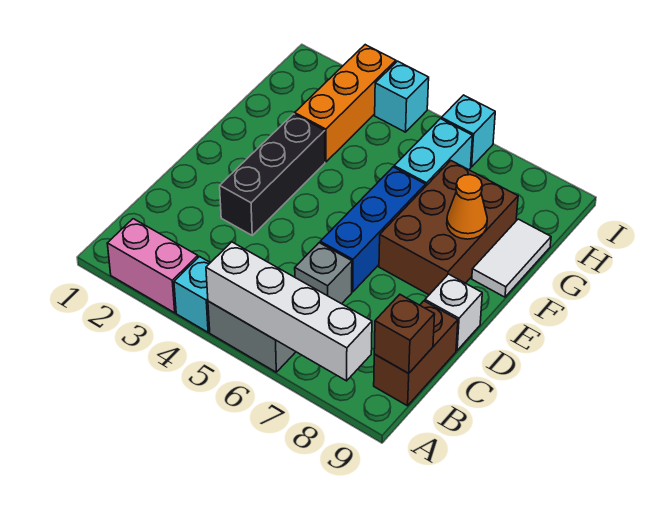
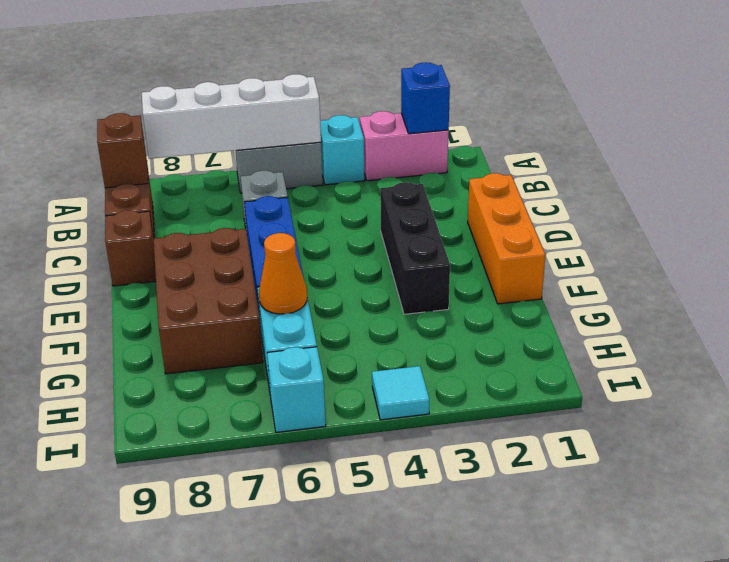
none -> blue 1x1 brick [401,63,450,134]
white 1x1 brick [425,274,482,350] -> brown 1x1 brick [105,210,156,286]
orange 1x1 cone [447,175,487,239] -> orange 1x1 cone moved to [259,233,307,314]
white 1x2 tile [472,219,551,297] -> none
orange 1x3 brick [295,45,396,162] -> orange 1x3 brick moved to [468,173,545,304]
cyan 1x1 brick [375,61,429,132] -> cyan 1x1 tile [372,366,430,420]

